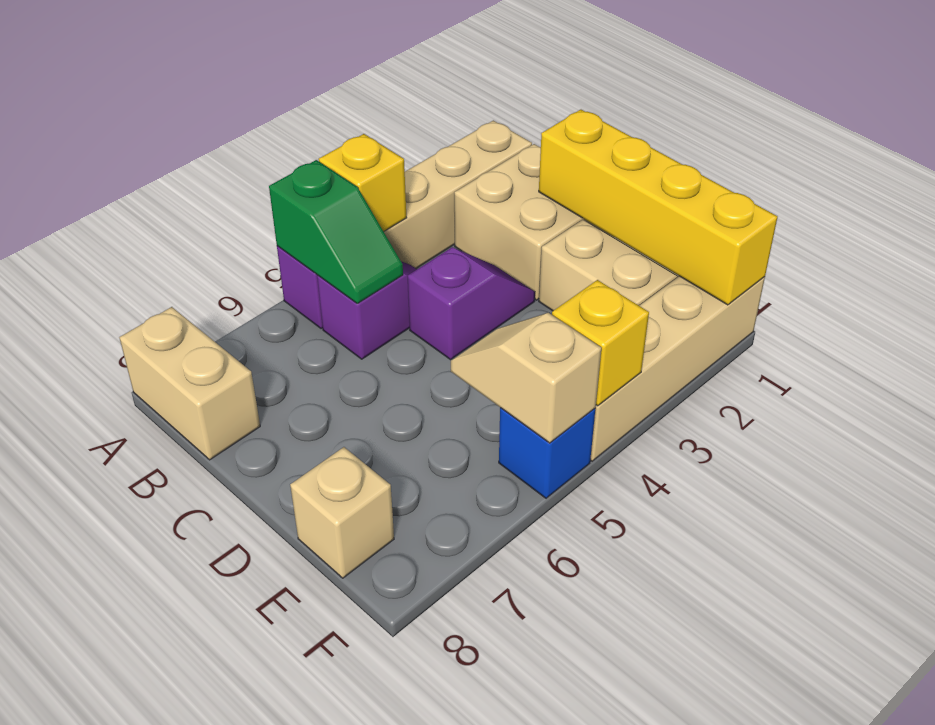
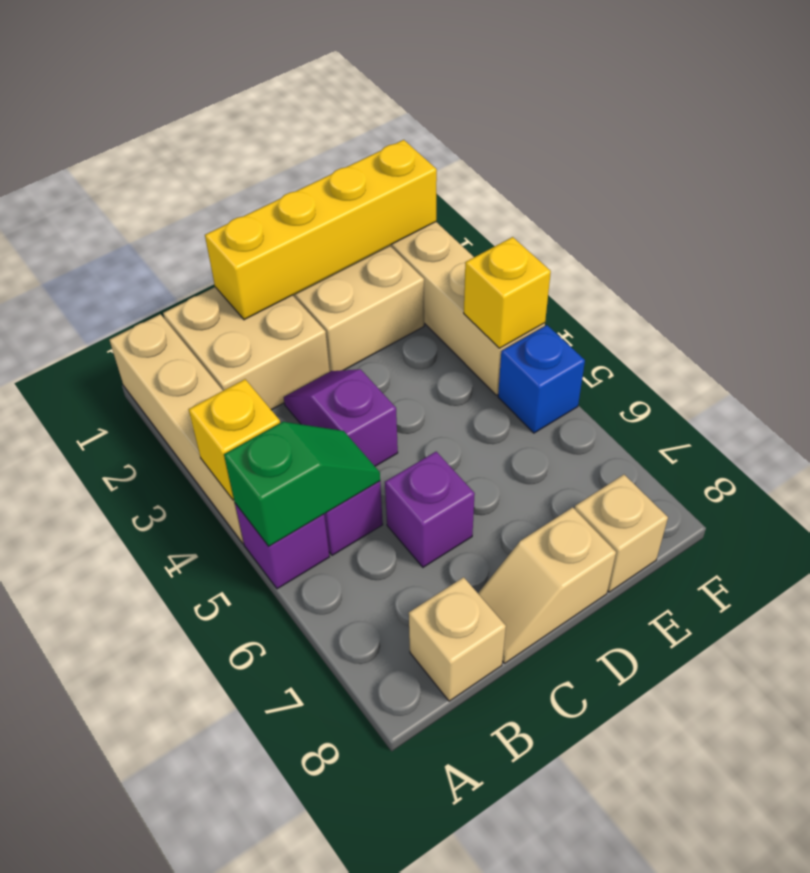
tan 1x2 brick [119,307,260,460] -> tan 1x1 brick [409,577,506,701]
none -> purple 1x1 brick [385,452,475,567]
tan 1x2 slope [451,313,601,443] -> tan 1x2 slope moved to [478,507,616,663]

